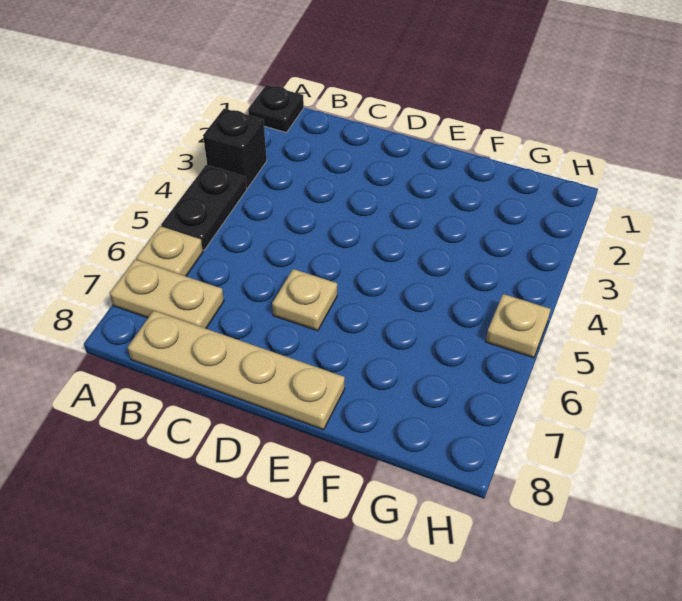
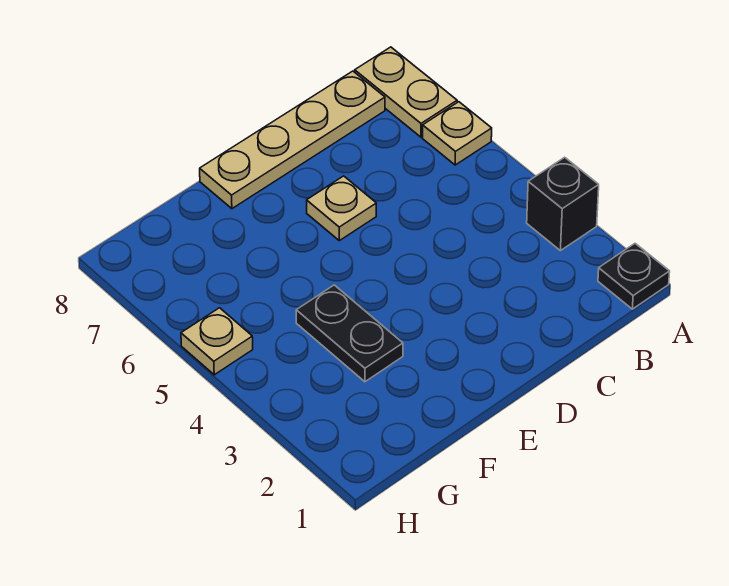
black 1x2 plate [161,165,247,250] -> black 1x2 plate moved to [296,285,403,382]
tan 1x2 plate [110,260,224,329] -> tan 1x2 plate turned to [355,47,457,137]

